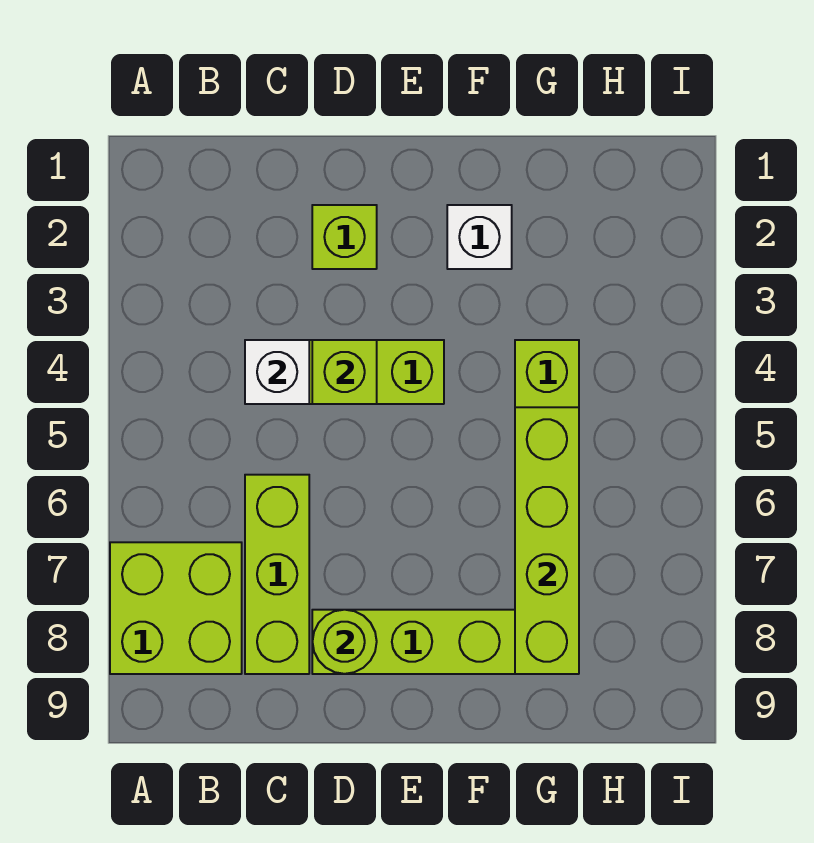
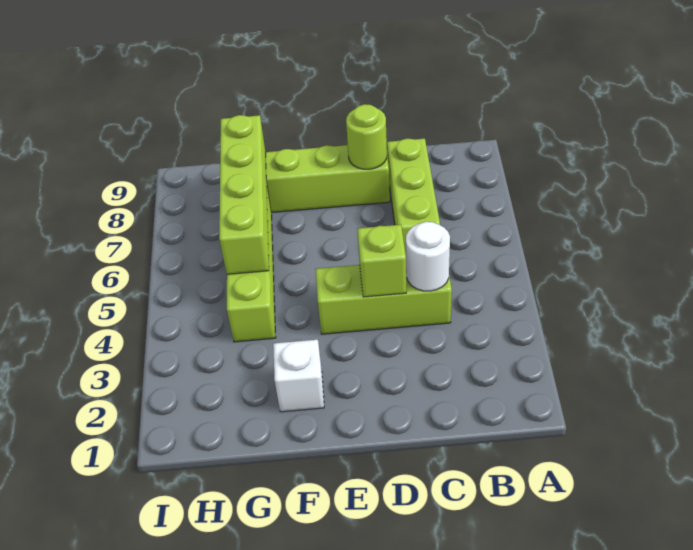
lime 2x2 brick [110,542,242,674] -> none
white 1x1 brick [245,340,309,404] -> white 1x1 round brick [406,222,450,291]
lime 1x1 brick [312,205,377,269] -> none

